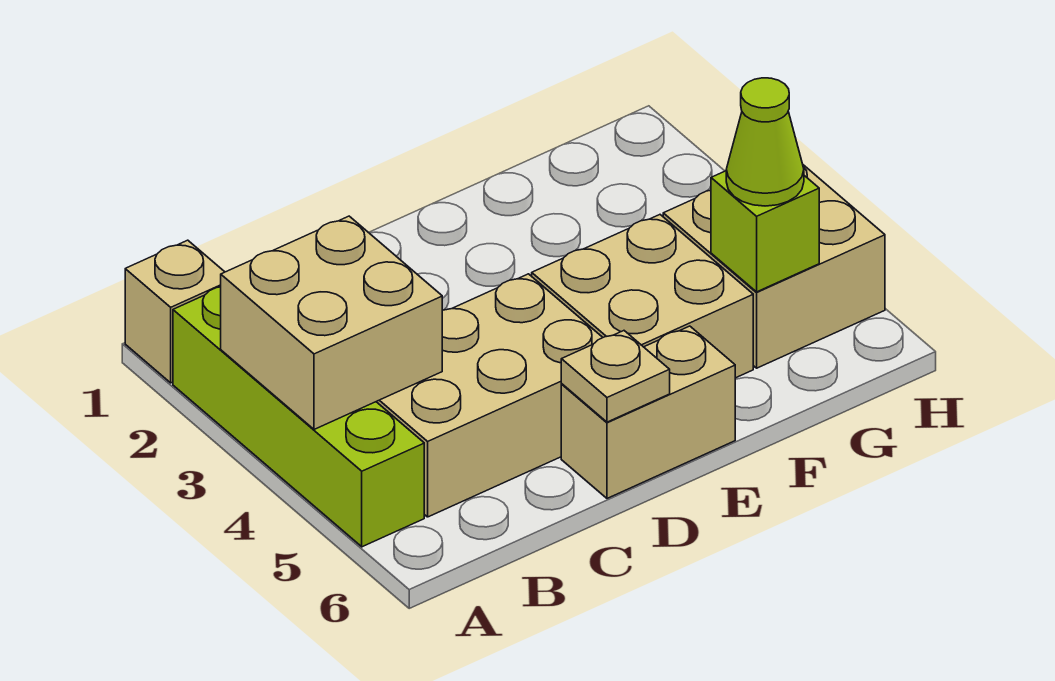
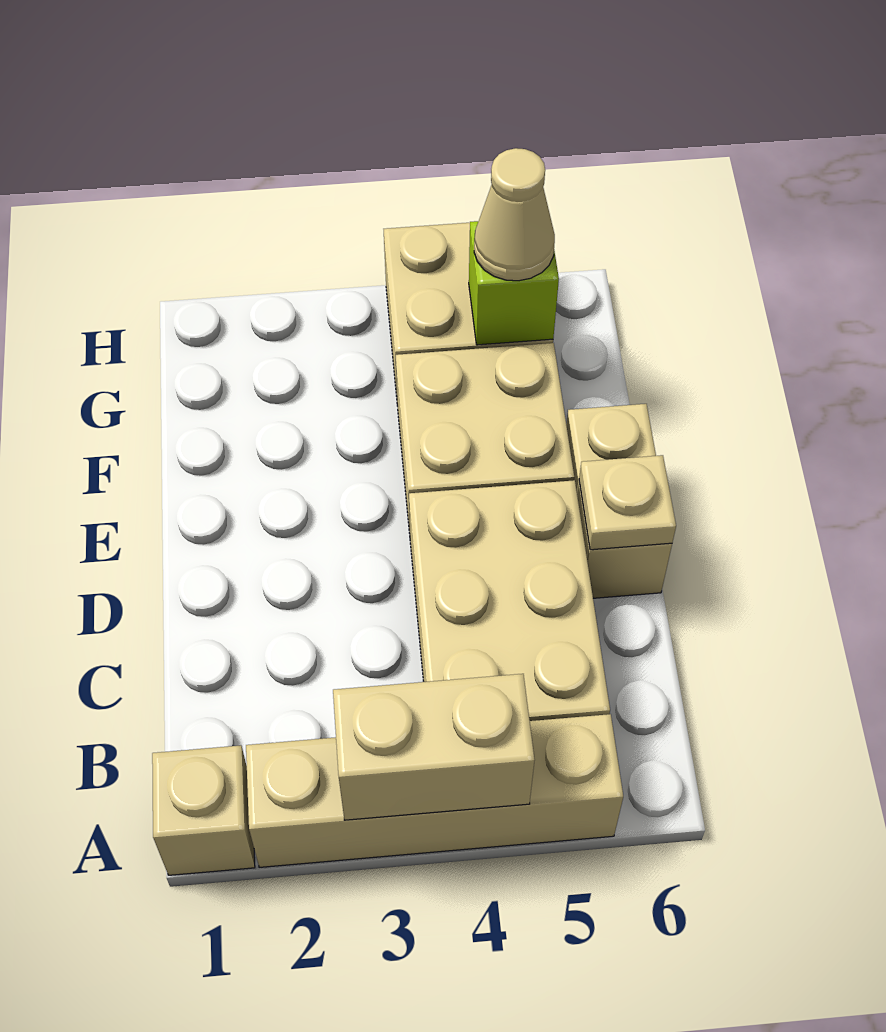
lime 1x4 brick [173,287,424,547] -> tan 1x4 brick [246,714,623,867]
tan 2x2 brick [221,216,442,429] -> tan 1x2 brick [333,674,535,820]
lime 1x1 cone [726,78,804,206] -> tan 1x1 cone [474,148,555,281]

